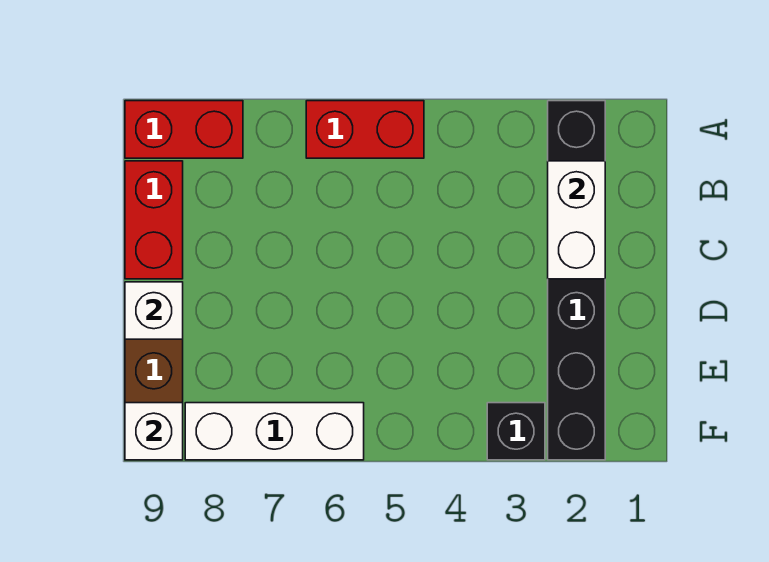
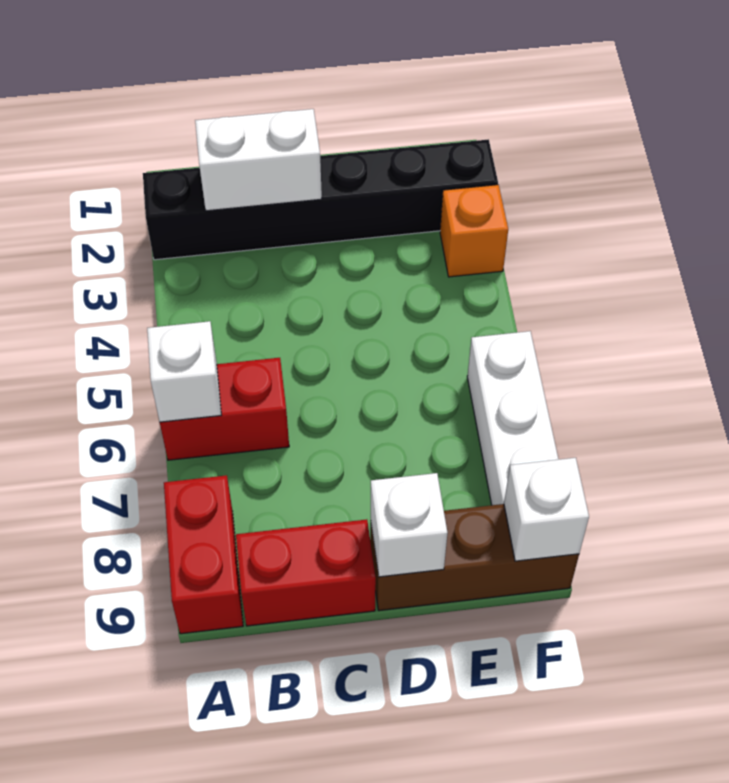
red 1x2 brick [306,101,424,158] -> red 1x2 brick turned to [160,358,289,460]
none -> white 1x1 brick [147,321,221,422]
black 1x1 brick [487,403,545,460] -> orange 1x1 brick [440,185,508,277]

